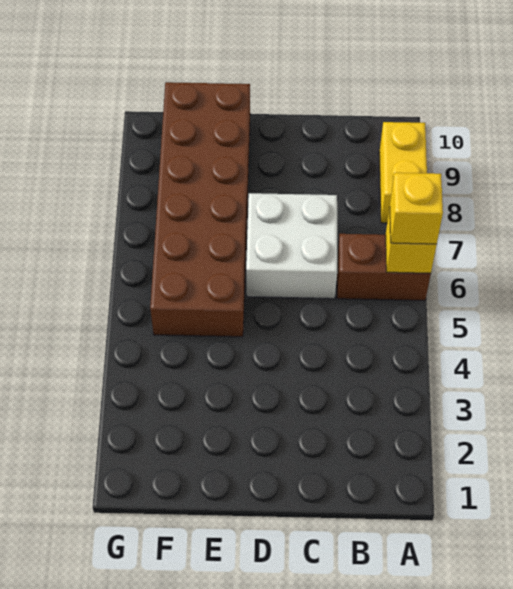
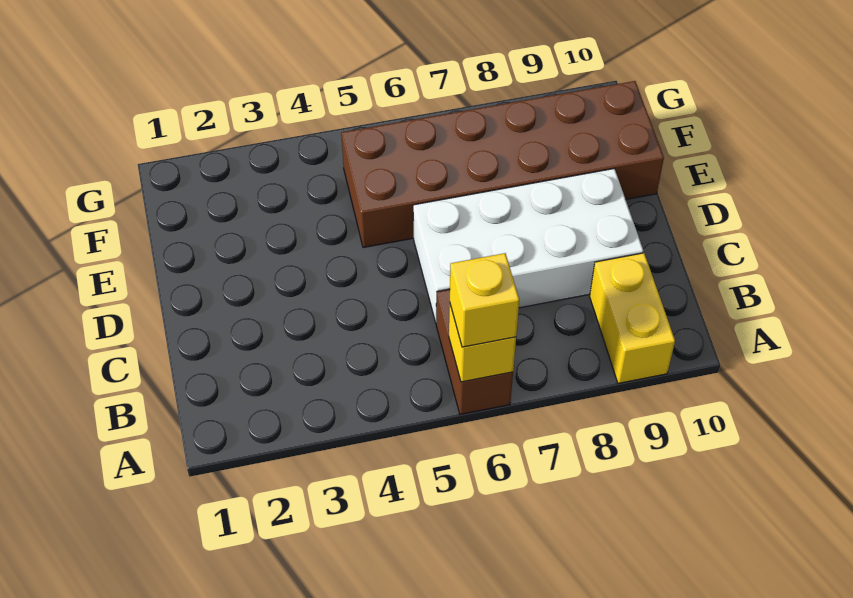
yellow 1x2 brick [379,122,427,223] -> yellow 1x2 brick turned to [590,253,675,383]
white 2x2 brick [246,193,337,299] -> white 2x4 brick [413,169,643,322]

